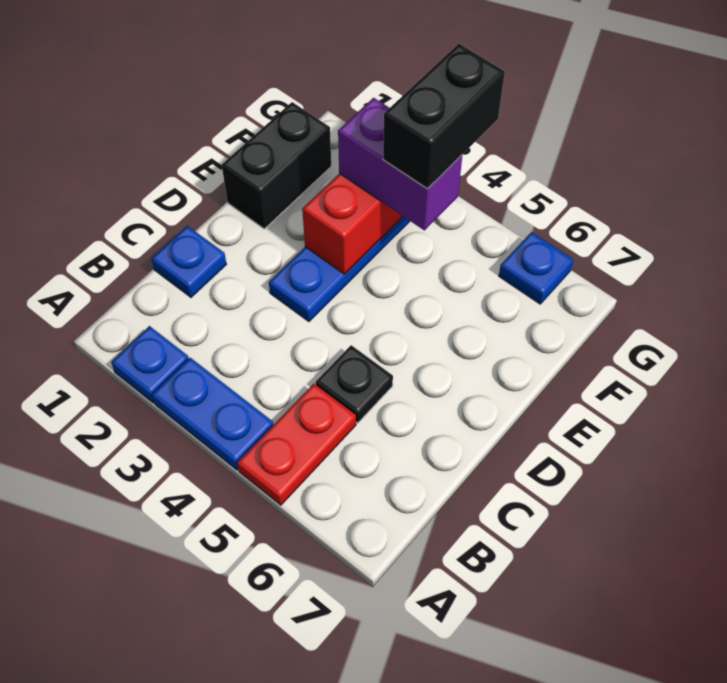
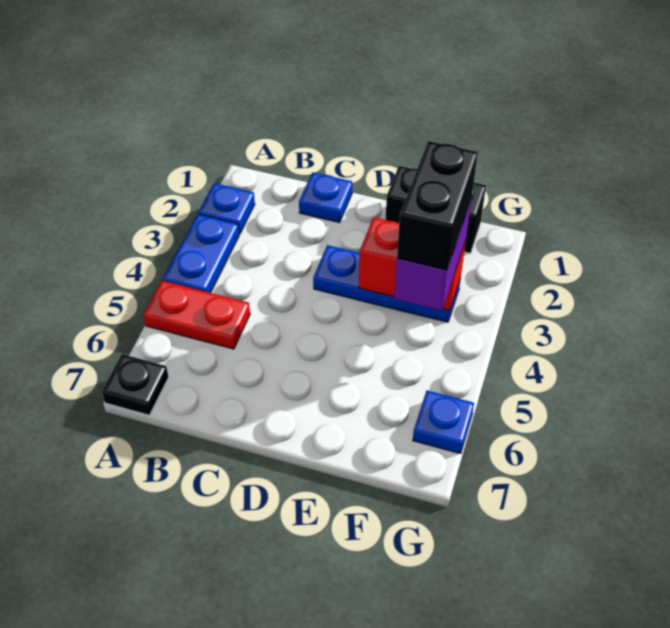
black 1x1 plate [316,345,393,423] -> black 1x1 plate moved to [102,354,168,415]
black 1x2 brick [383,44,505,188] -> black 1x2 brick turned to [397,141,478,270]

